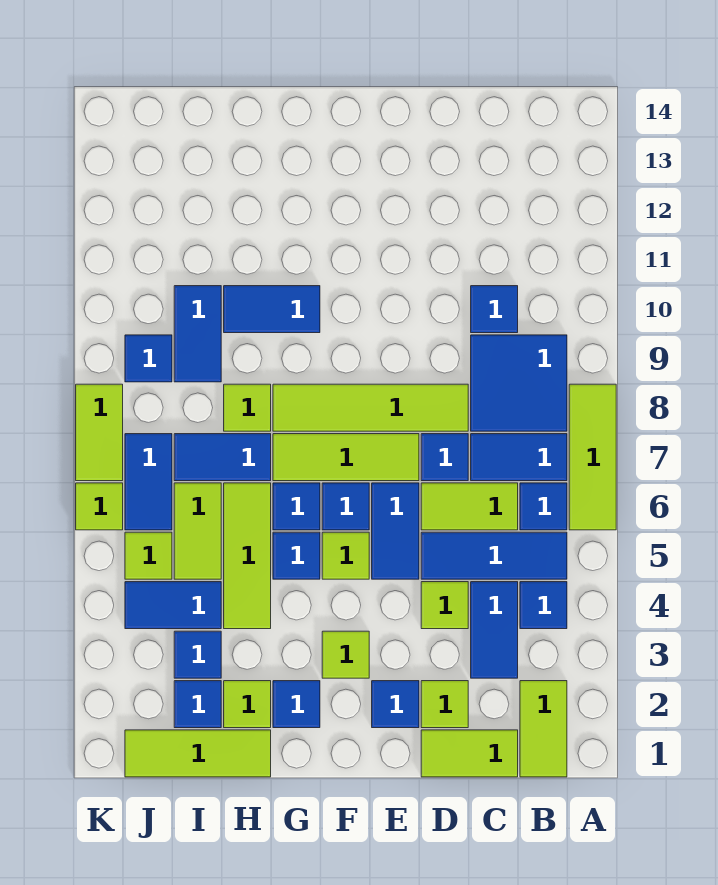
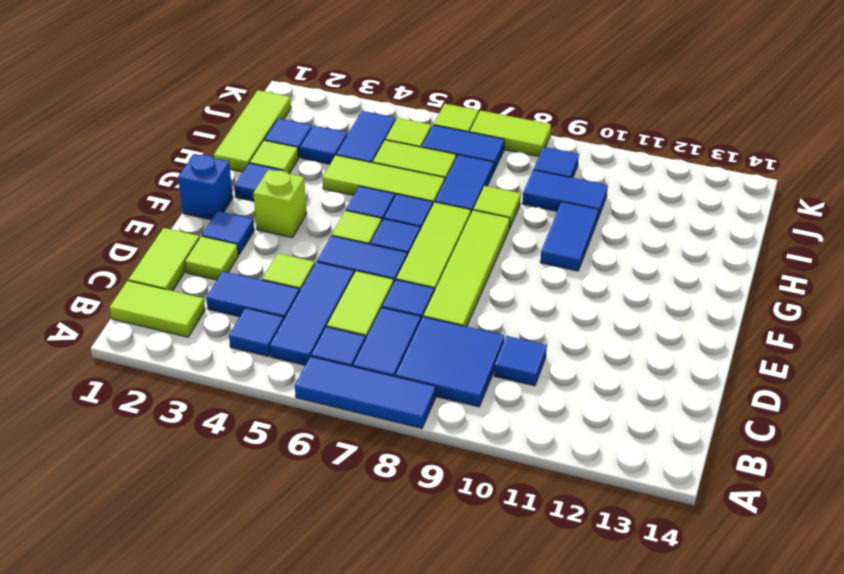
lime 1x3 tile [569,384,616,530] -> blue 1x3 tile [295,356,436,428]
none -> blue 1x1 brick [178,154,233,220]
lime 1x1 tile [322,631,369,678] -> lime 1x1 brick [253,170,307,238]

